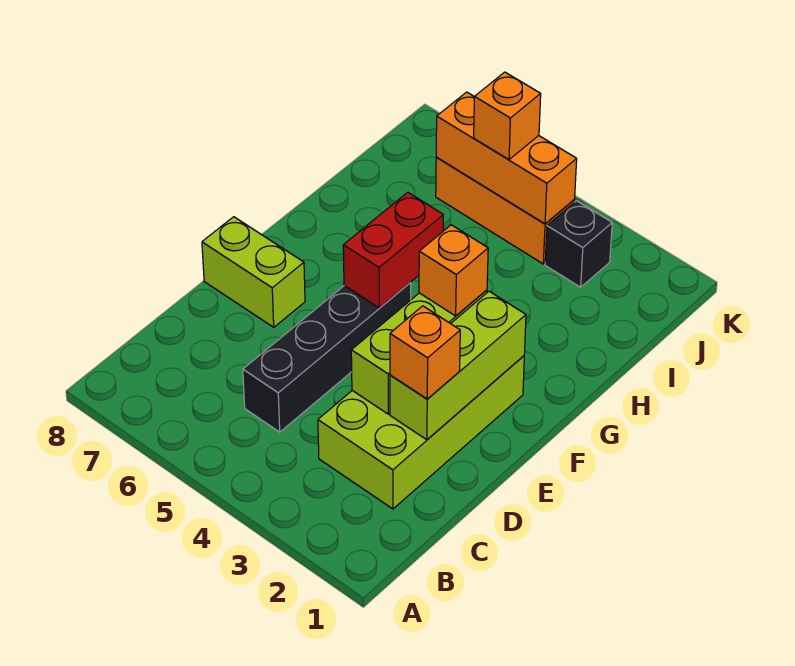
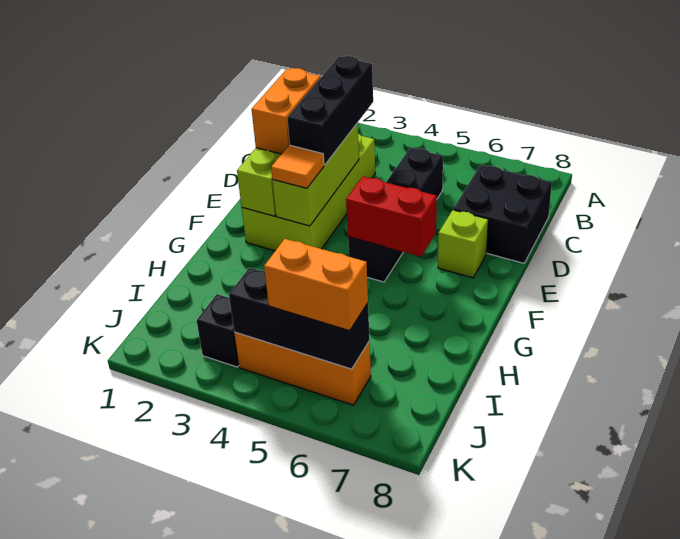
none -> black 1x3 brick [288,56,373,165]
none -> black 2x2 brick [453,165,552,263]
orange 1x1 brick [390,306,460,399] -> orange 1x2 brick [252,68,321,154]
lime 1x2 brick [202,217,305,327] -> lime 1x1 brick [438,210,488,278]
orange 1x1 brick [419,225,488,316] -> orange 1x1 tile [271,145,324,188]
red 1x2 brick [343,192,443,308] -> red 1x2 brick turned to [346,177,437,257]
orange 1x3 brick [436,92,577,224] -> black 1x3 brick [229,268,370,369]
orange 1x1 brick [474,72,541,160] -> orange 1x2 brick [264,239,368,331]

